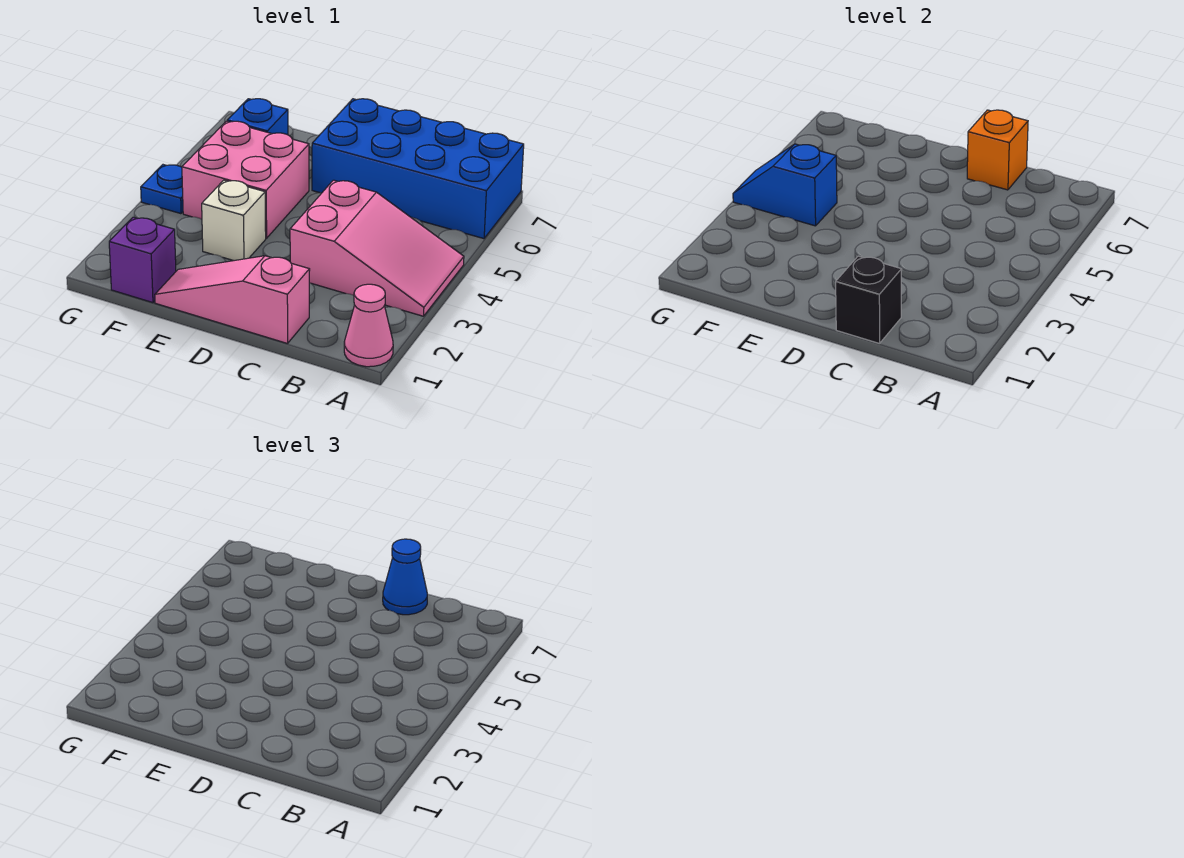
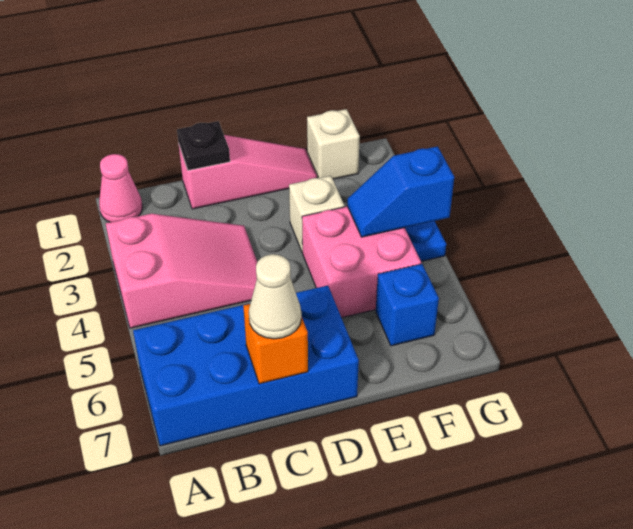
pink 2x3 slope [290,180,464,316] -> pink 2x3 slope turned to [106,214,257,328]
black 1x1 brick [836,256,902,344] -> black 1x1 plate [177,121,230,170]
blue 1x1 cone [383,539,427,615] -> white 1x1 cone [249,254,301,339]
purple 1x1 brick [109,217,176,303] -> white 1x1 brick [307,109,360,179]
blue 1x2 slope [733,144,837,226] -> blue 1x2 slope turned to [347,146,454,237]

